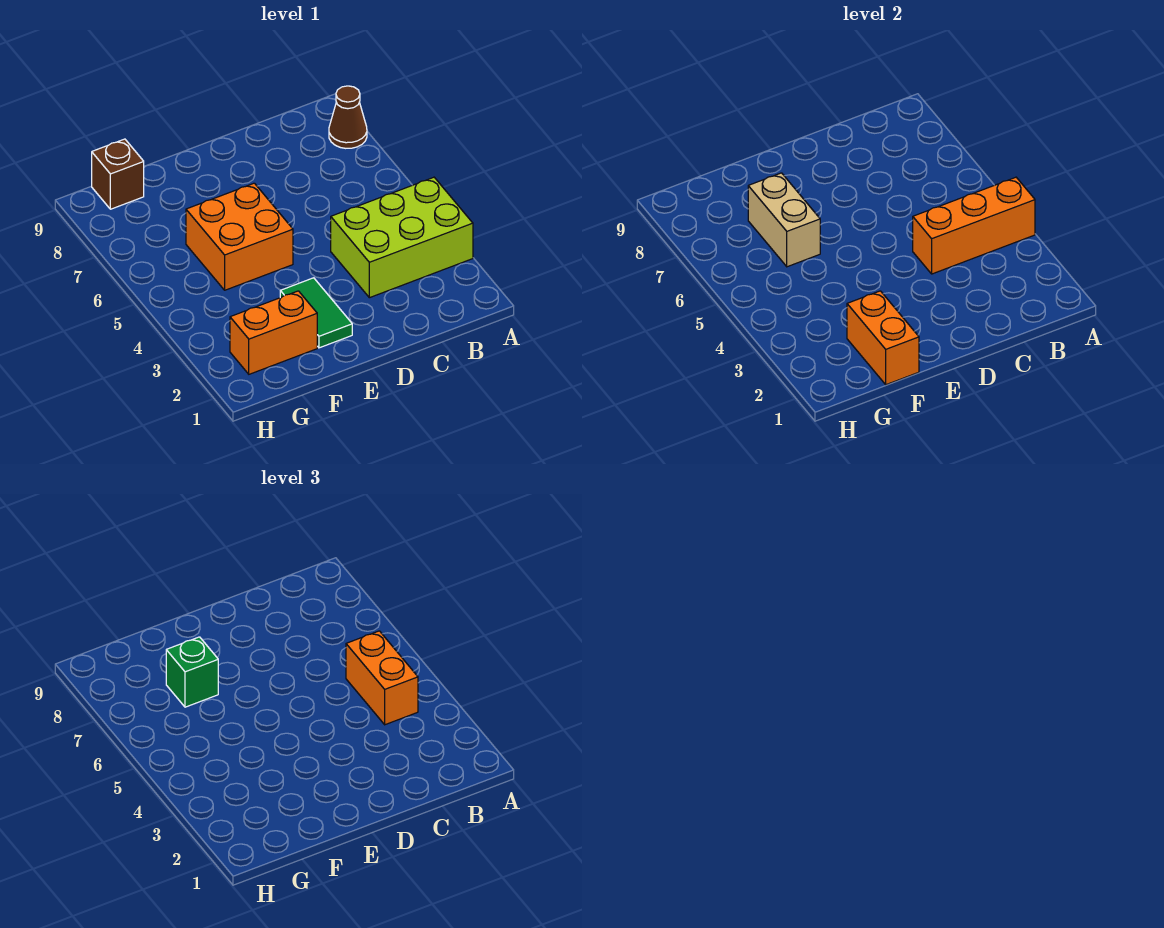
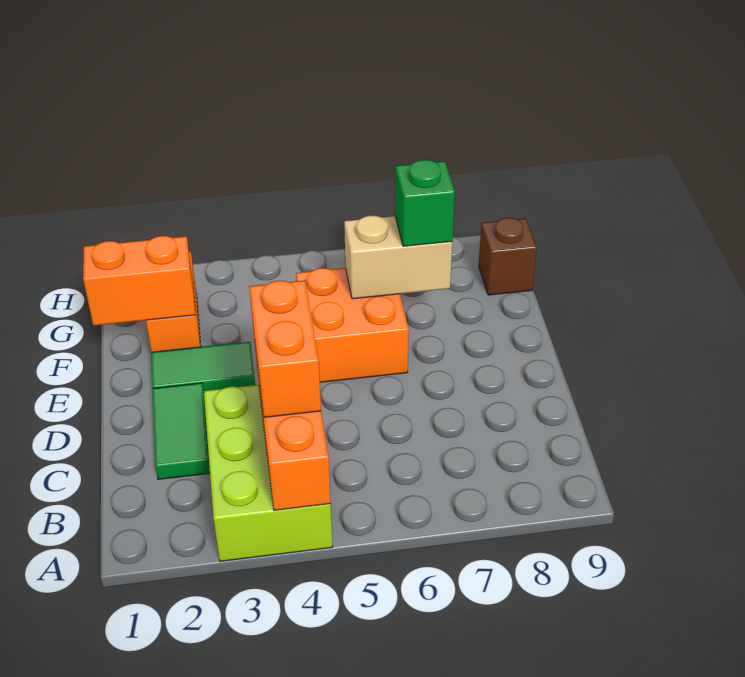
brown 1x1 cone [329,86,367,148] -> none
orange 1x2 brick [346,631,418,725] -> orange 1x2 brick turned to [249,280,321,417]
none -> green 1x2 tile [152,383,210,479]

